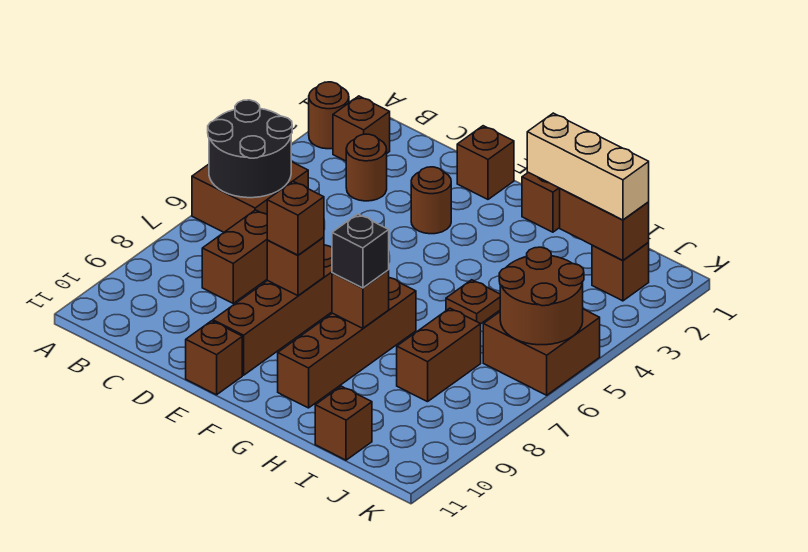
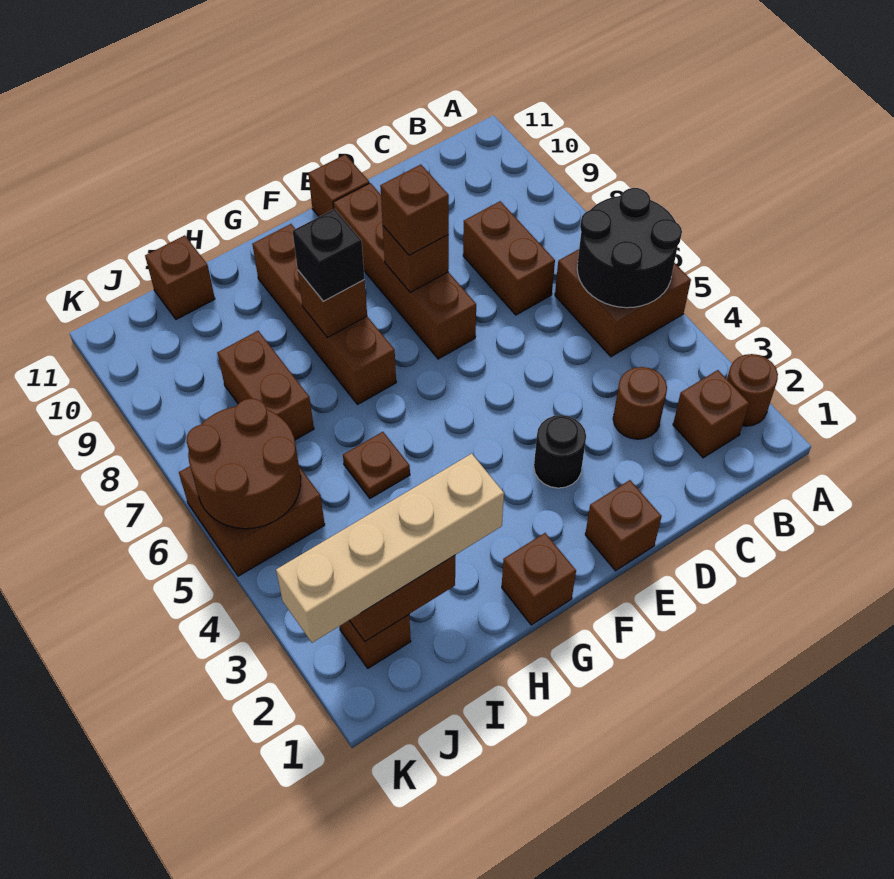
brown 1x1 round brick [411,167,451,234] -> black 1x1 round brick [534,415,586,488]
tan 1x3 brick [527,113,649,220] -> tan 1x4 brick [276,454,504,643]

